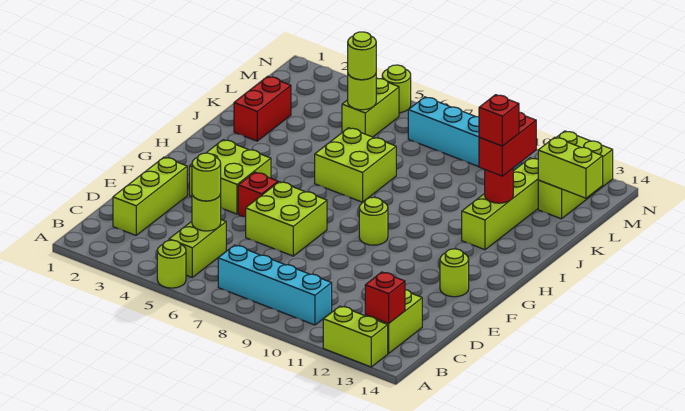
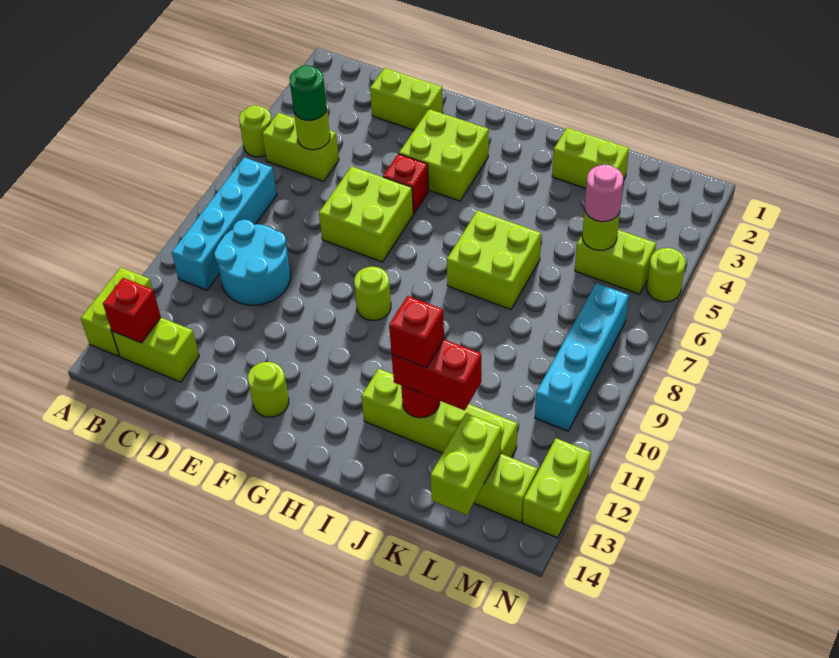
lime 1x3 brick [113,157,187,235] -> lime 1x2 brick [370,68,443,130]
lime 1x1 round brick [192,153,221,201] -> green 1x1 round brick [290,65,327,120]
none -> cyan 2x2 round brick [214,220,291,305]
red 1x2 brick [234,76,291,141] -> lime 1x2 brick [552,128,629,188]
lime 1x1 round brick [348,32,376,80] -> pink 1x1 round brick [585,164,623,222]

